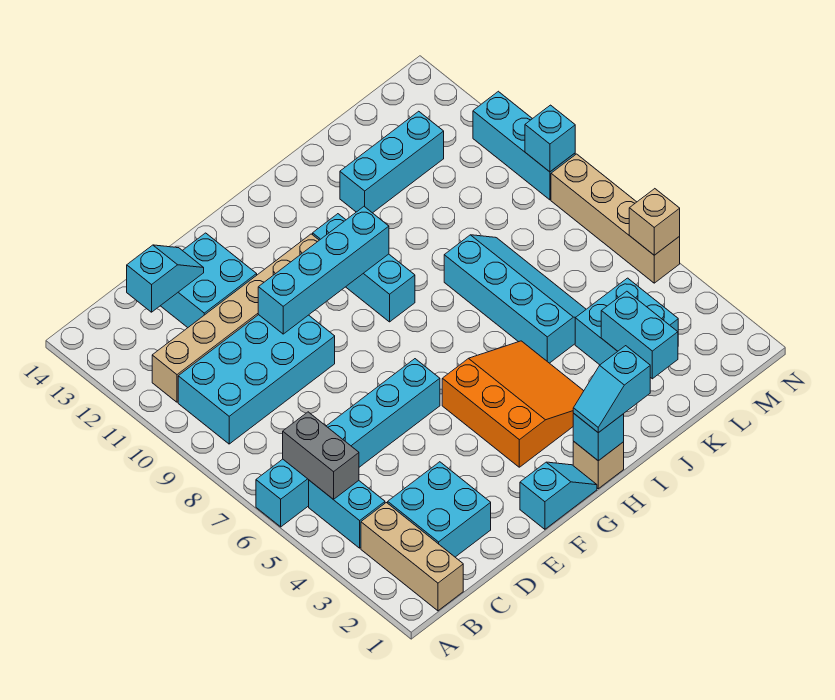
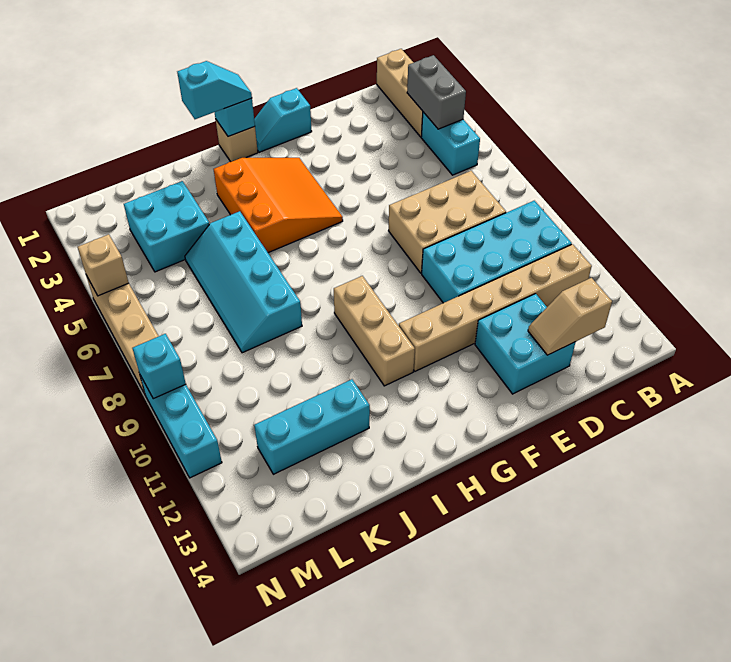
cyan 1x6 brick [256,359,440,527] -> none
grey 1x2 brick [283,412,359,500] -> grey 1x2 brick moved to [407,55,466,129]
cyan 2x2 brick [388,462,491,557] -> none
none -> tan 2x3 brick [389,171,506,273]
cyan 1x2 slope [127,245,204,312] -> tan 1x2 slope [528,278,612,355]
cyan 1x4 brick [258,207,389,334] -> none
orange 3x3 slope [442,341,583,467] -> orange 3x3 slope turned to [214,158,343,253]
cyan 1x3 brick [313,214,415,322] -> tan 1x3 brick [334,276,415,386]
cyan 1x2 brick [601,291,678,379] -> none

